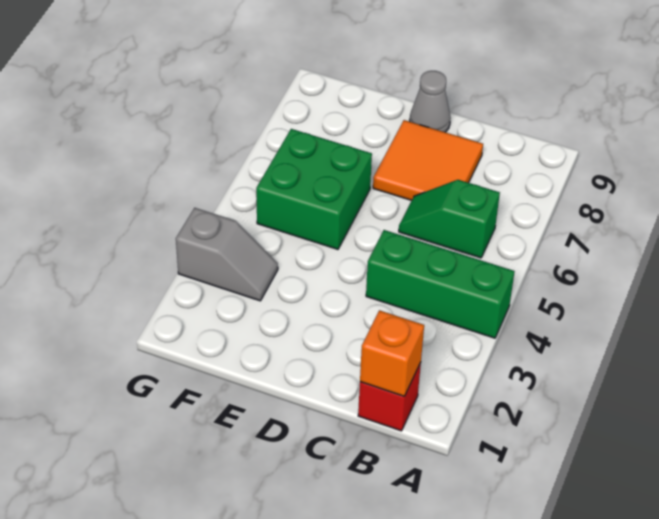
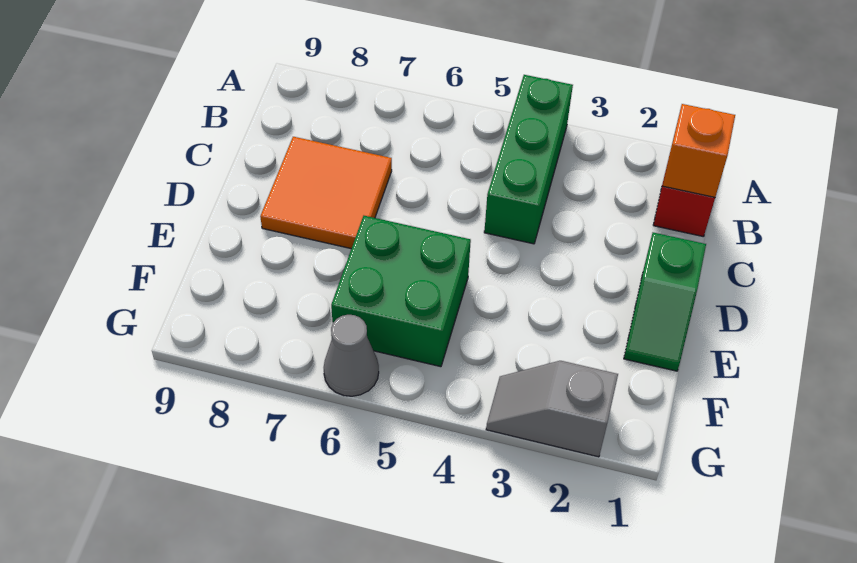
green 1x2 slope [399,180,500,258] -> green 1x2 slope moved to [624,232,706,371]
grey 1x1 cone [410,71,451,132] -> grey 1x1 cone moved to [324,315,379,396]
grey 1x2 slope [176,208,278,301] -> grey 1x2 slope turned to [486,361,618,457]

